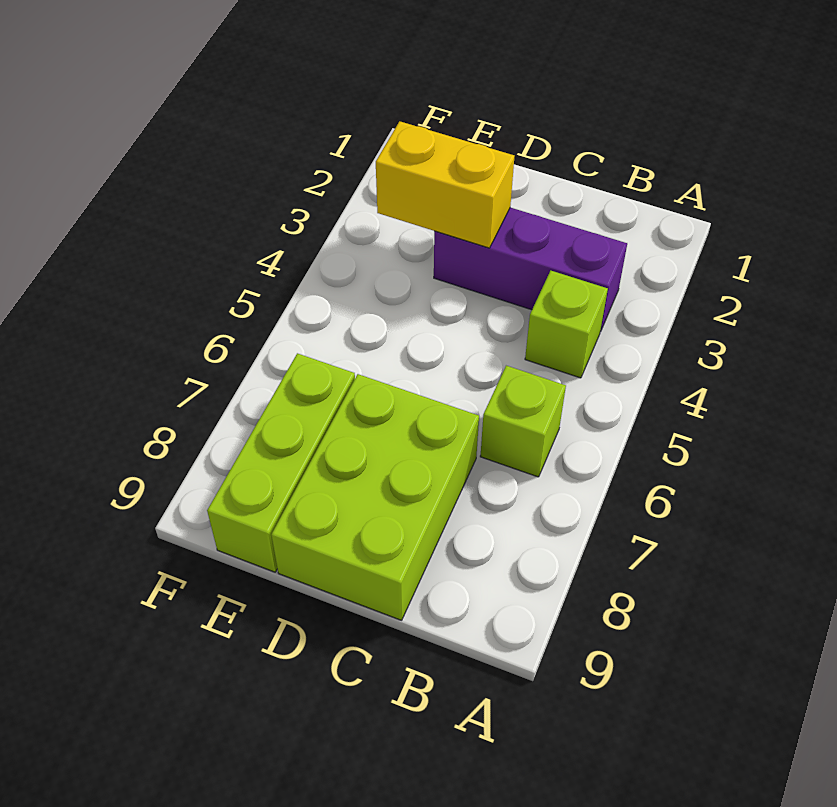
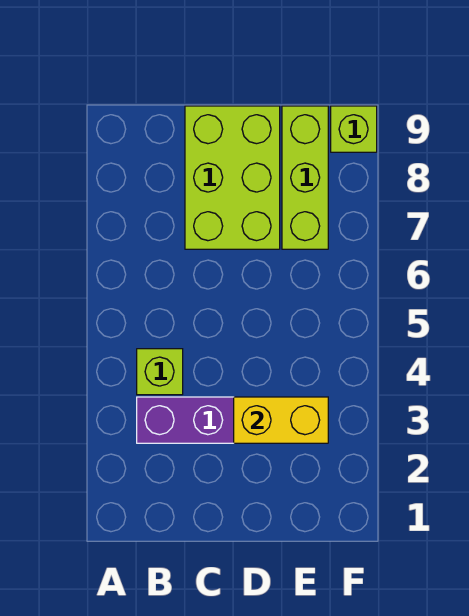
lime 1x1 brick [480,366,566,477] -> lime 1x1 brick moved to [331,106,377,152]

